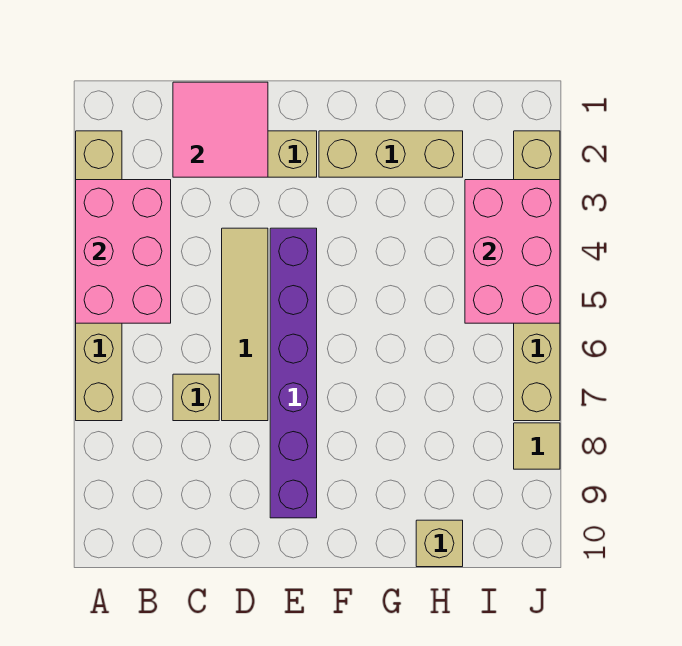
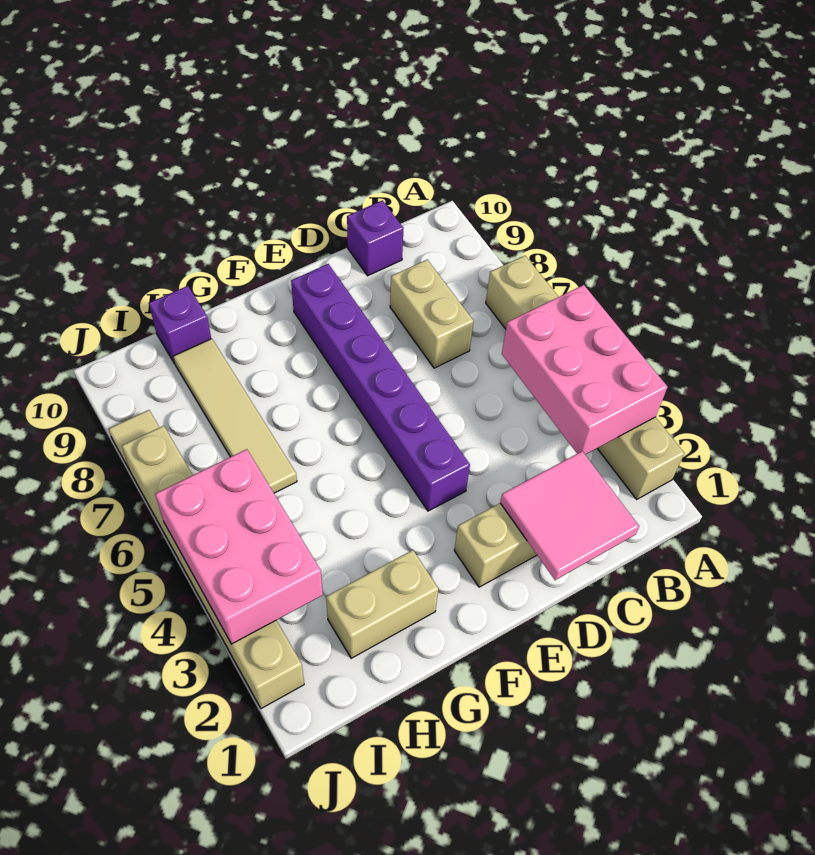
tan 1x1 brick [173,374,219,421] -> tan 1x2 brick [390,260,474,368]
none -> purple 1x1 brick [347,200,404,276]
tan 1x4 tile [222,228,268,421] -> tan 1x4 tile moved to [173,339,297,493]
tan 1x3 brick [319,131,463,177] -> tan 1x2 brick [326,550,438,658]
tan 1x1 brick [416,520,463,567] -> purple 1x1 brick [149,286,211,364]

